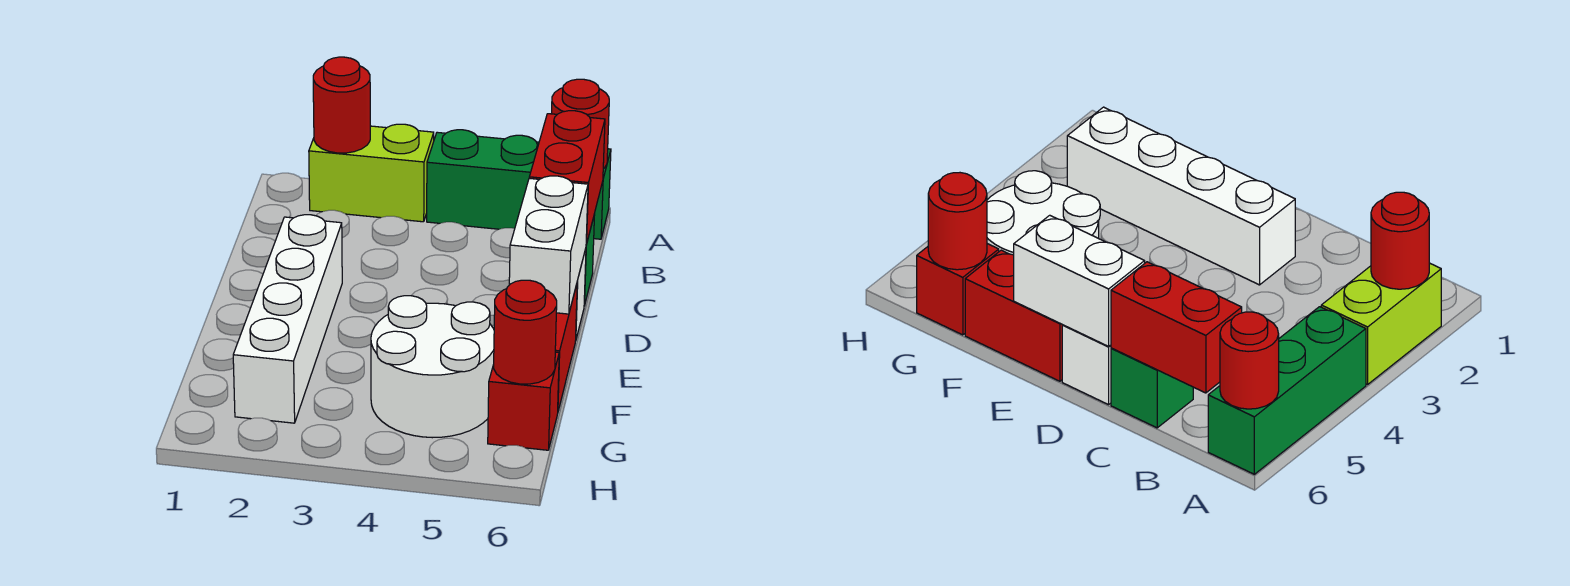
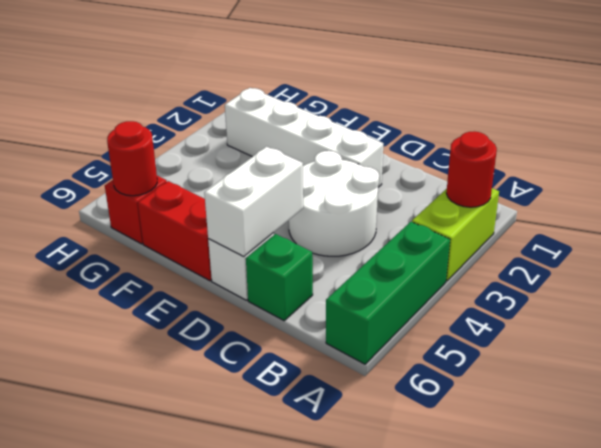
red 1x1 round brick [552,79,609,169] -> none
red 1x2 brick [529,111,605,245] -> none
white 1x2 brick [509,176,588,314] -> white 1x2 brick turned to [204,147,303,257]
white 2x2 round brick [371,296,494,438] -> white 2x2 round brick moved to [289,151,379,256]

